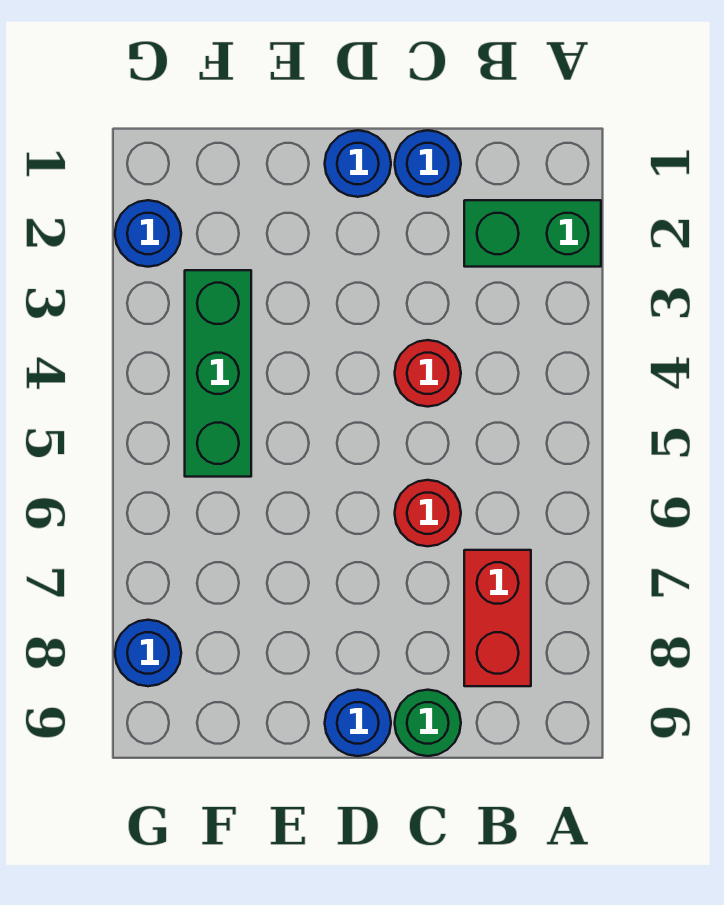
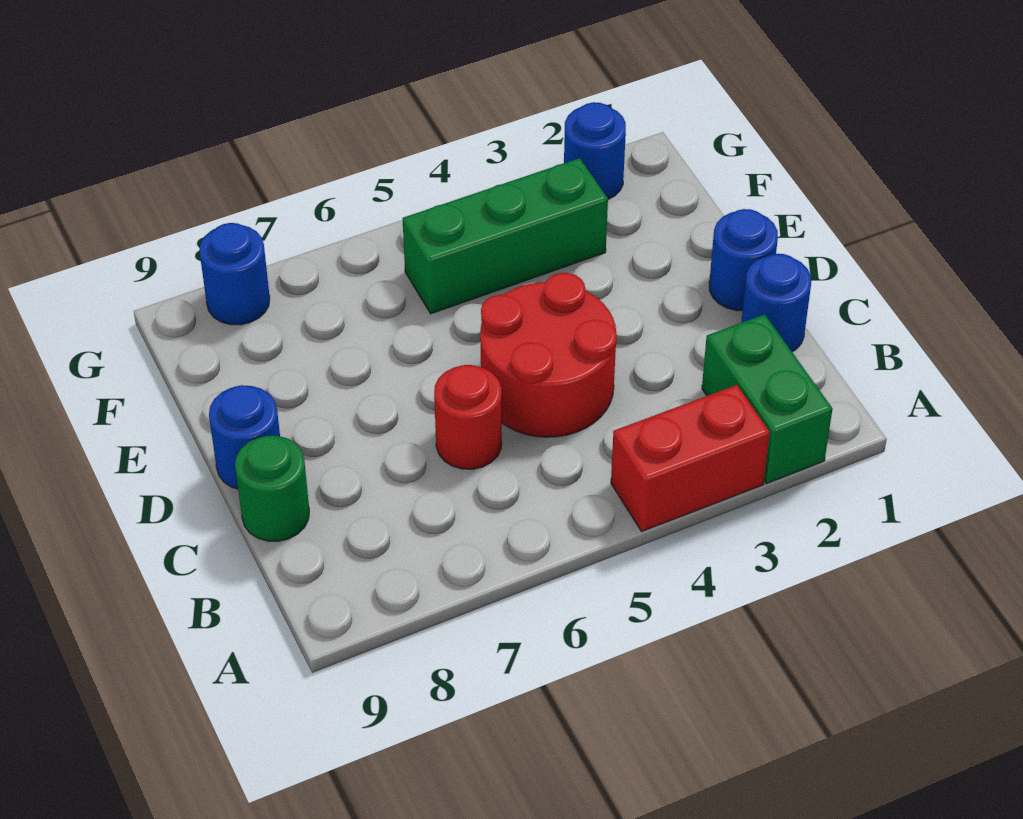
red 1x2 brick [464,550,531,686] -> red 1x2 brick moved to [611,385,770,532]
red 1x1 round brick [395,340,461,407] -> red 2x2 round brick [480,273,617,437]

